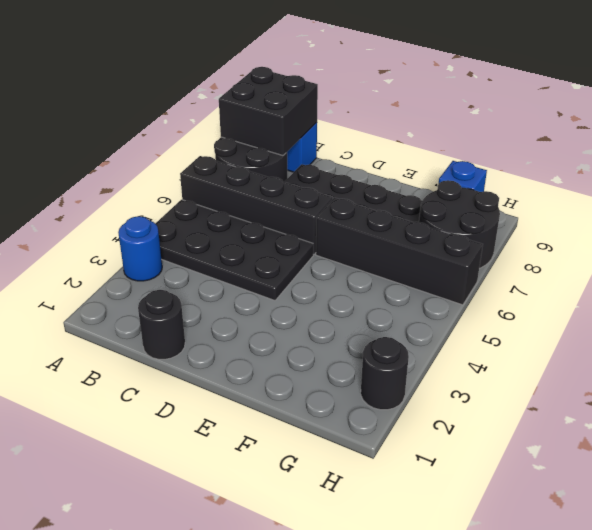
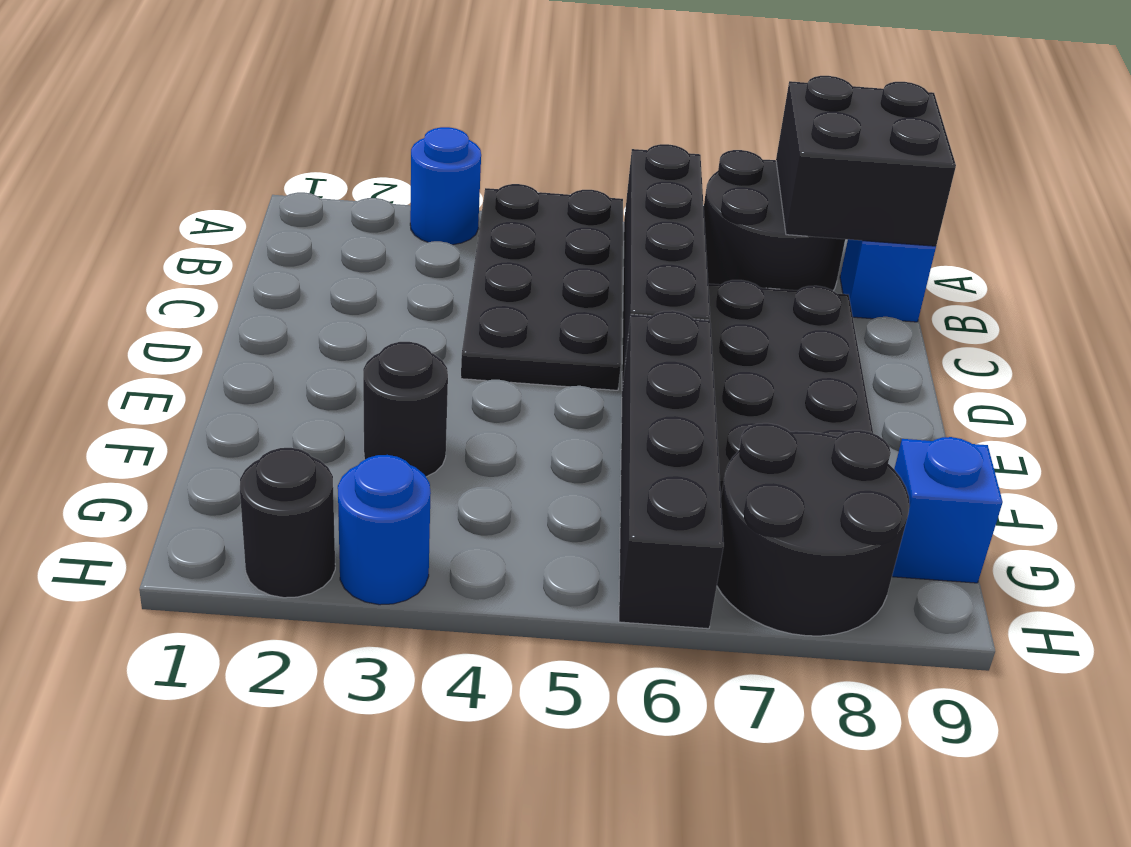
black 1x1 round brick [138,290,185,359] -> black 1x1 round brick moved to [363,342,448,477]
none -> blue 1x1 round brick [338,455,431,605]

